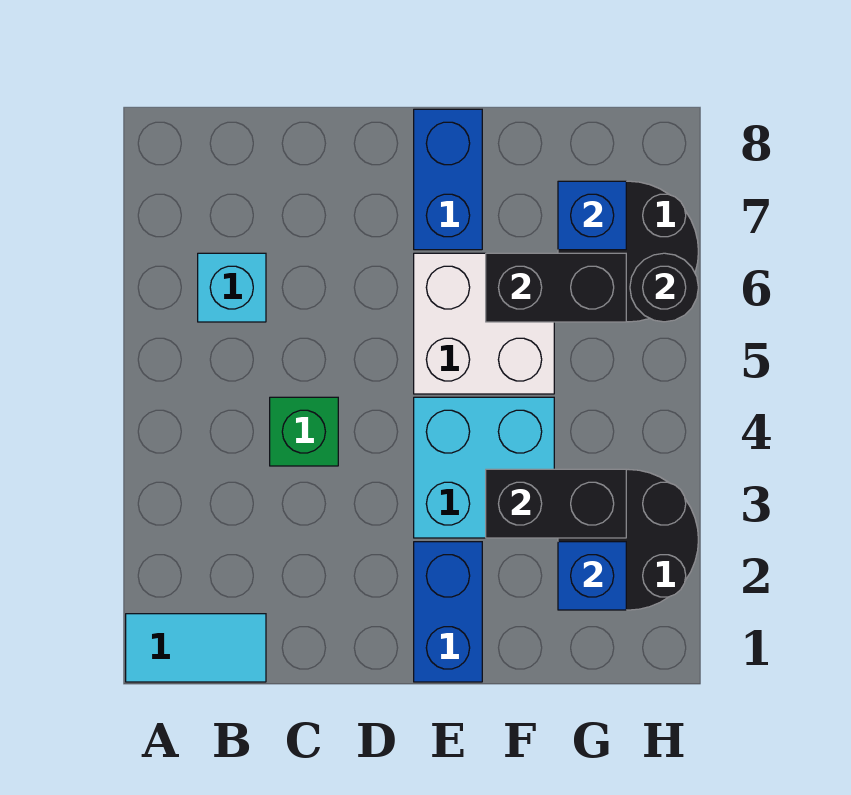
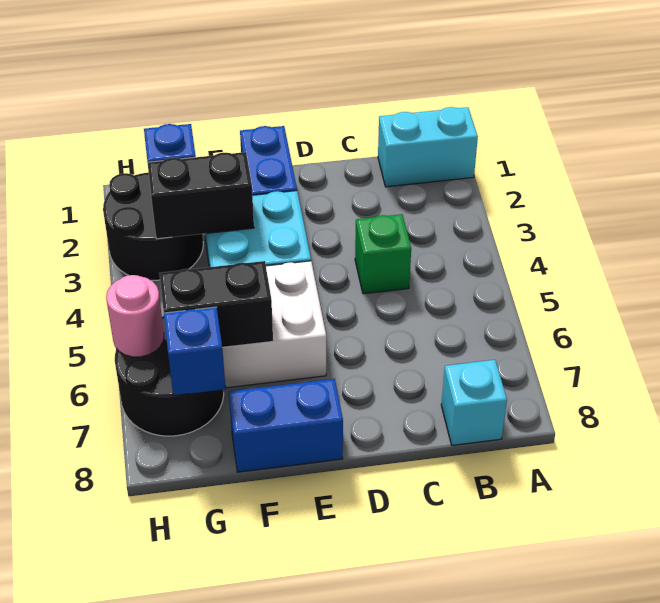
cyan 1x2 tile [126,614,266,682] -> cyan 1x2 brick [378,107,478,187]
cyan 1x1 brick [198,253,266,322] -> cyan 1x1 brick moved to [441,360,507,445]
blue 1x2 brick [414,109,482,250] -> blue 1x2 brick turned to [229,379,343,472]
black 1x1 round brick [630,253,698,322] -> pink 1x1 round brick [106,275,164,357]

